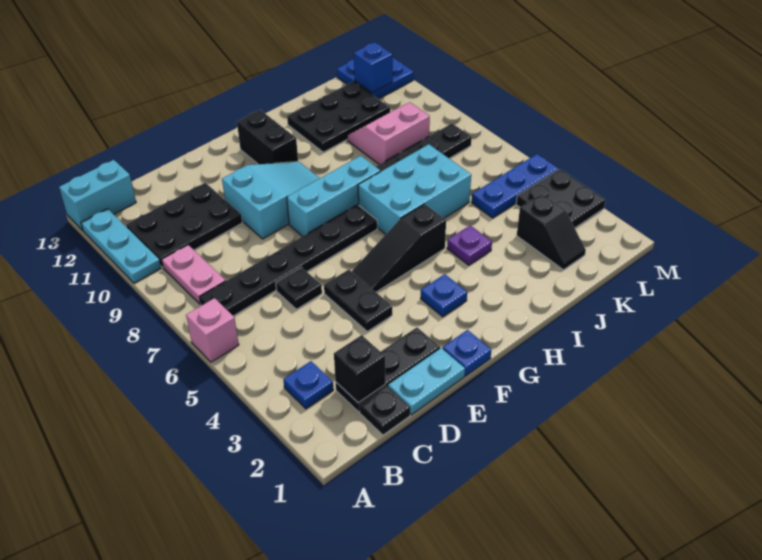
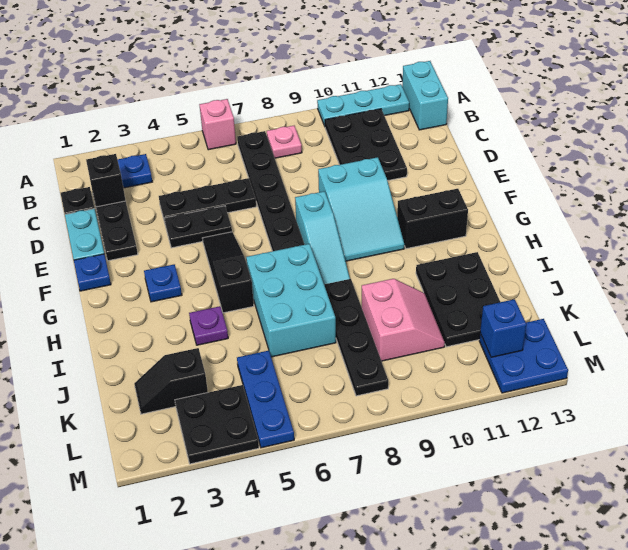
pink 1x2 plate [162,245,226,305] -> pink 1x1 plate [267,126,302,158]
black 1x1 plate [276,267,322,309] -> black 1x3 plate [159,178,256,222]
cyan 1x3 brick [287,156,381,237] -> cyan 1x3 slope [295,191,350,284]

